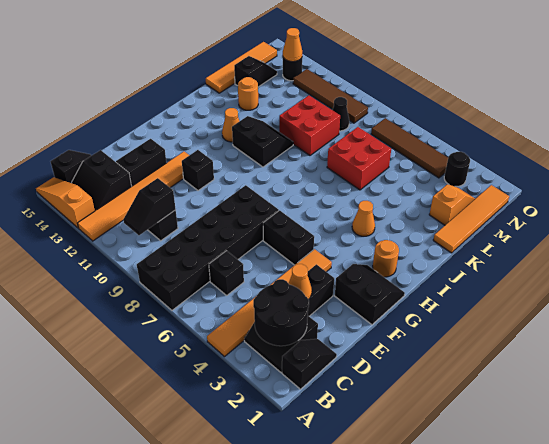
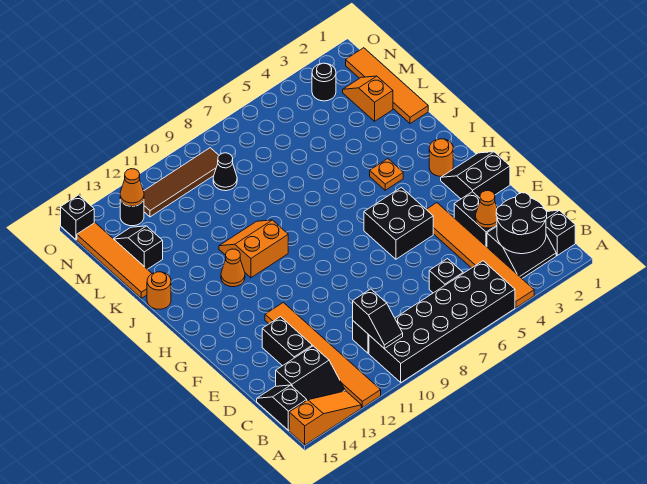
black 2x6 brick [137,185,279,310] -> black 2x6 brick turned to [369,261,515,382]
orange 1x3 slope [36,177,95,228] -> orange 1x3 slope turned to [289,391,361,445]
black 1x2 brick [263,210,314,265] -> black 2x2 brick [364,187,433,259]
black 1x1 brick [182,150,214,191] -> black 1x1 brick moved to [61,195,94,240]
orange 1x1 cone [352,201,375,236] -> orange 1x1 plate [370,159,403,190]
black 2x2 slope [232,116,293,167] -> orange 2x2 slope [219,220,288,278]
red 2x2 brick [327,127,391,190] -> none
red 2x2 brick [279,95,340,155] -> none
orange 1x1 round brick [238,77,258,110] -> orange 1x1 round brick moved to [147,272,171,309]
brown 1x4 tile [371,118,448,178] -> none

